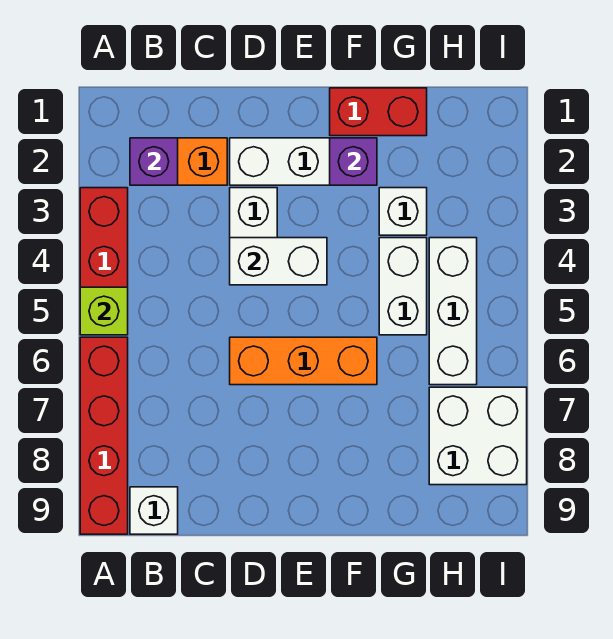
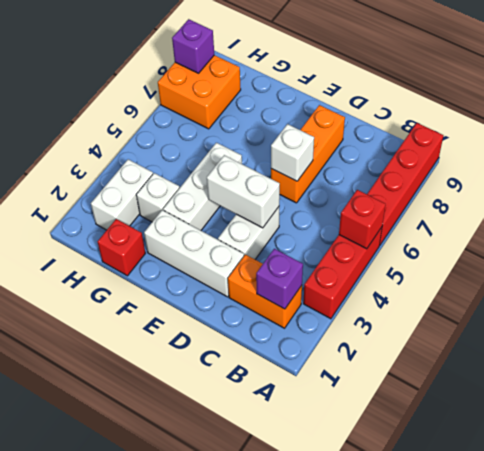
lime 1x1 brick [80,287,128,335] -> red 1x1 brick [339,190,386,249]
white 1x1 brick [130,487,178,534] -> white 1x1 brick moved to [271,124,314,181]
orange 1x3 brick [230,337,377,385] -> orange 1x3 brick turned to [271,105,345,203]
red 1x2 brick [330,88,427,136] -> red 1x1 brick [98,219,145,276]
purple 1x1 brick [330,138,377,185] -> purple 1x1 brick moved to [172,19,214,73]
white 1x2 brick [379,238,427,335] -> white 1x2 brick moved to [91,159,153,230]
white 1x3 brick [429,238,477,385] -> white 1x3 brick moved to [163,143,242,230]
white 2x2 brick [429,387,527,485] -> orange 2x2 brick [158,55,241,129]

